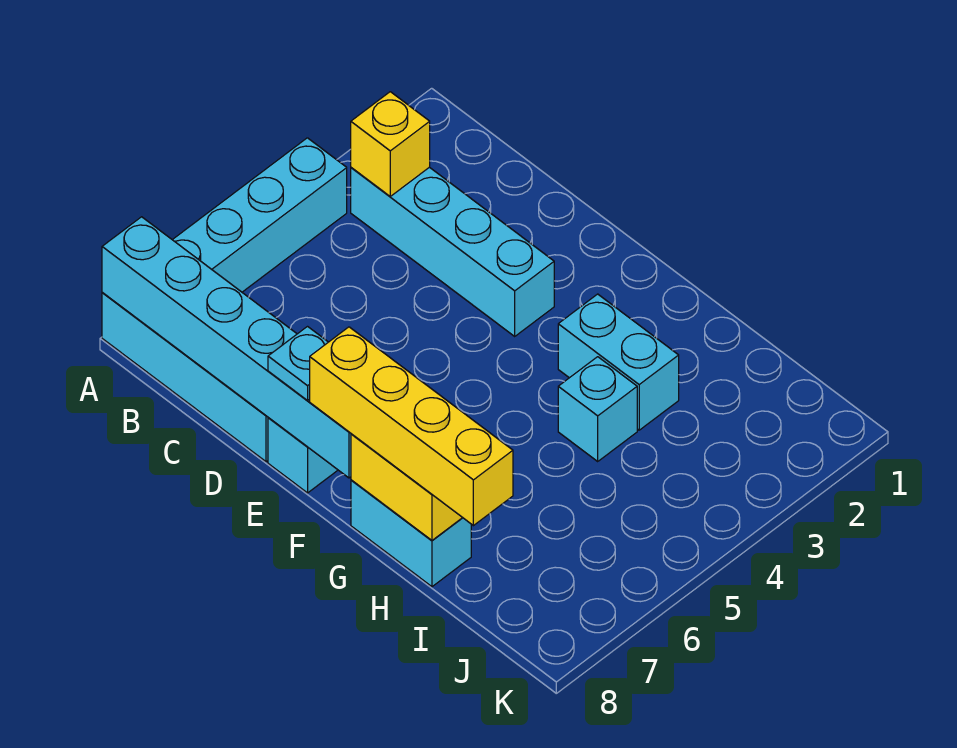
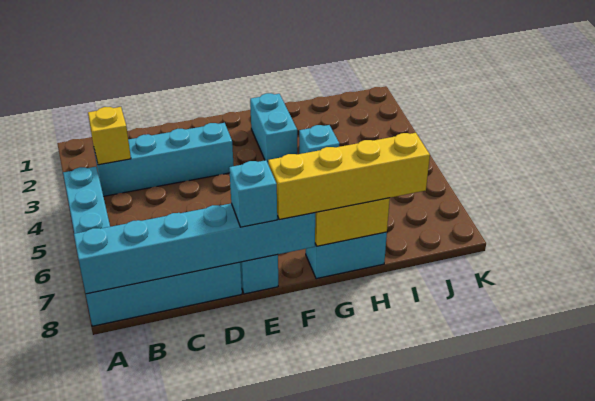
cyan 1x1 plate [268,327,328,400] -> cyan 1x1 brick [229,160,277,227]
cyan 1x2 brick [558,294,679,430] -> cyan 1x2 brick turned to [250,93,297,163]

